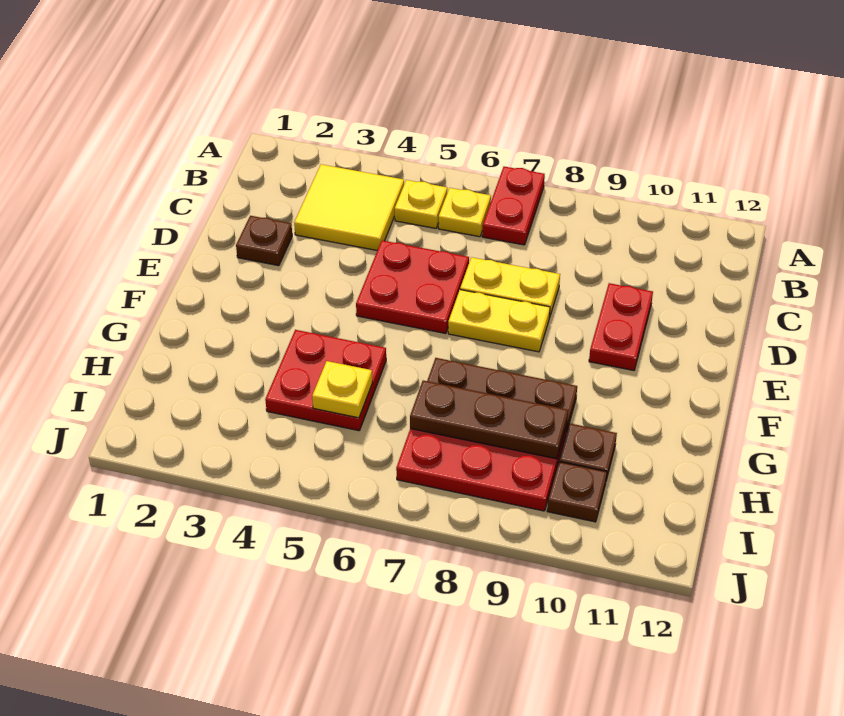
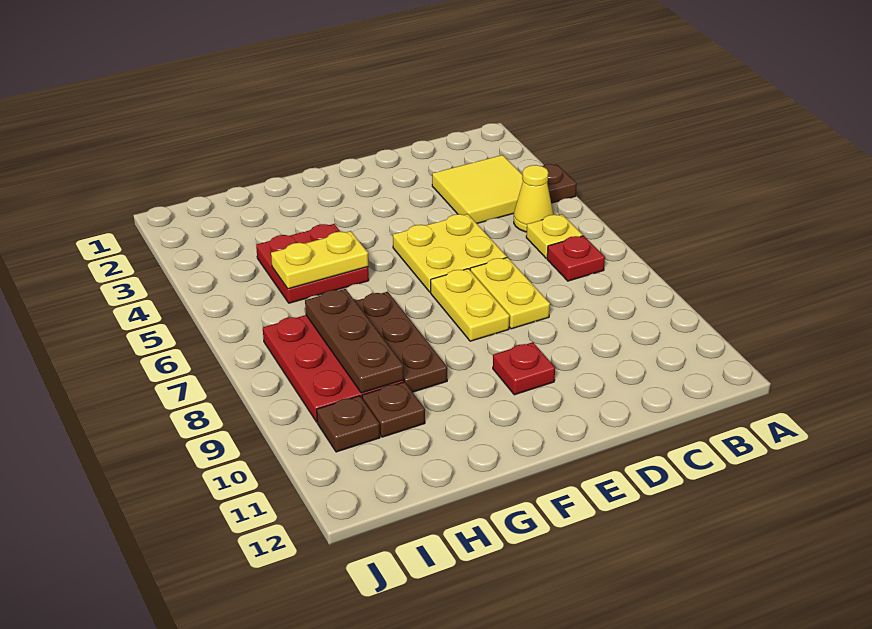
red 1x2 plate [482,167,545,245] -> red 1x1 plate [547,236,605,281]
yellow 1x1 plate [395,180,447,228] -> yellow 1x1 cone [514,165,553,232]
brown 1x1 plate [236,216,292,266] -> brown 1x1 plate moved to [543,164,577,203]
red 2x2 plate [356,240,469,334] -> yellow 2x2 plate [393,214,507,292]
red 1x2 plate [589,283,653,370] -> red 1x1 plate [493,342,555,395]
yellow 1x1 plate [312,361,372,418] -> yellow 1x2 plate [271,231,368,289]

